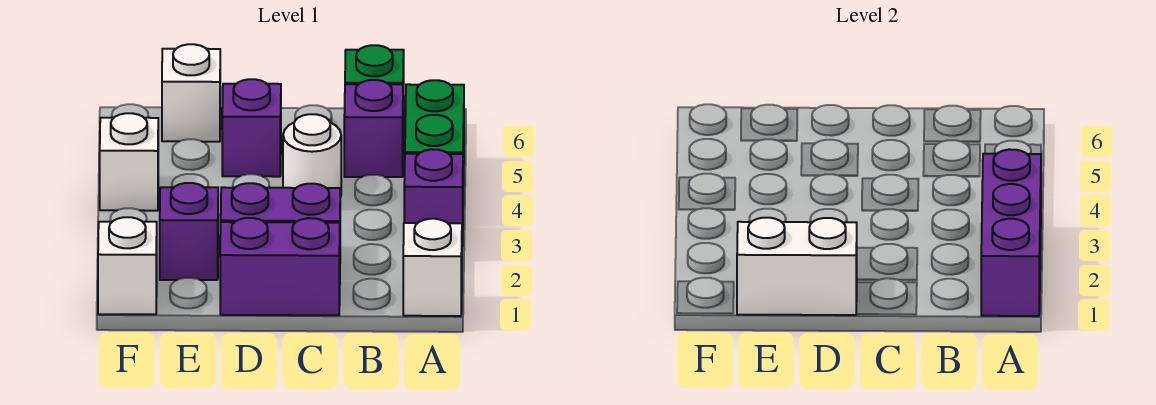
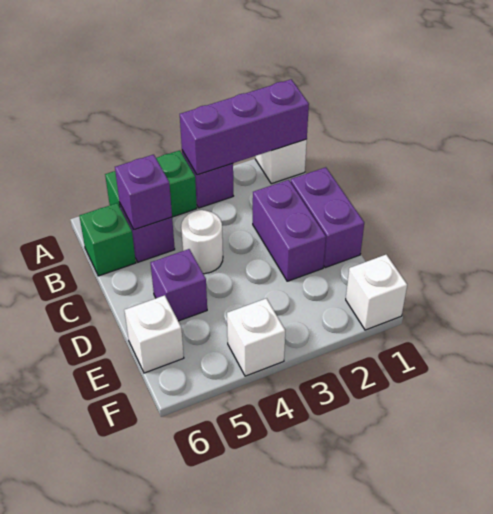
white 1x2 brick [737,218,857,315] -> none
purple 1x1 brick [160,183,218,280] -> purple 1x1 brick moved to [115,155,172,230]

